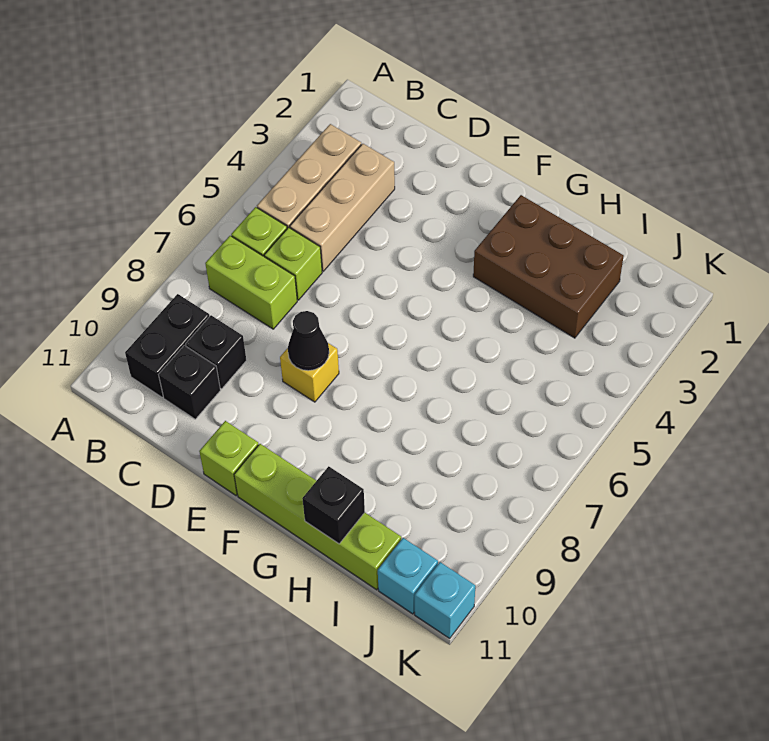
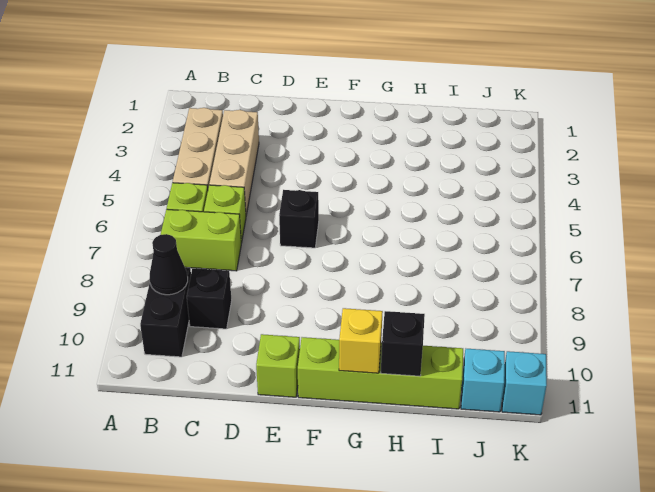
black 1x1 brick [159,345,220,419] -> black 1x1 brick moved to [279,190,319,248]
yellow 1x1 brick [280,343,339,402] -> yellow 1x1 brick moved to [339,308,383,373]
black 1x1 cone [288,311,329,371] -> black 1x1 cone moved to [150,234,188,295]
brown 2x3 brick [473,195,624,338] -> none

